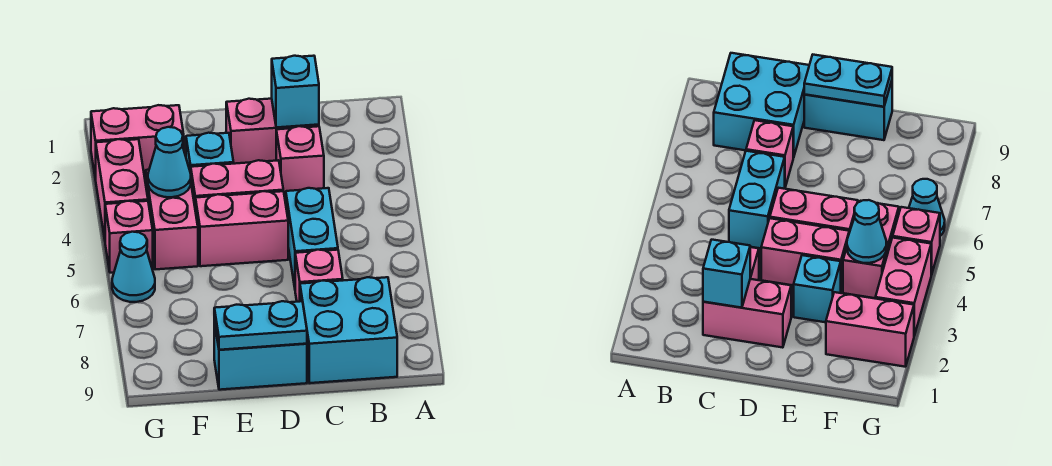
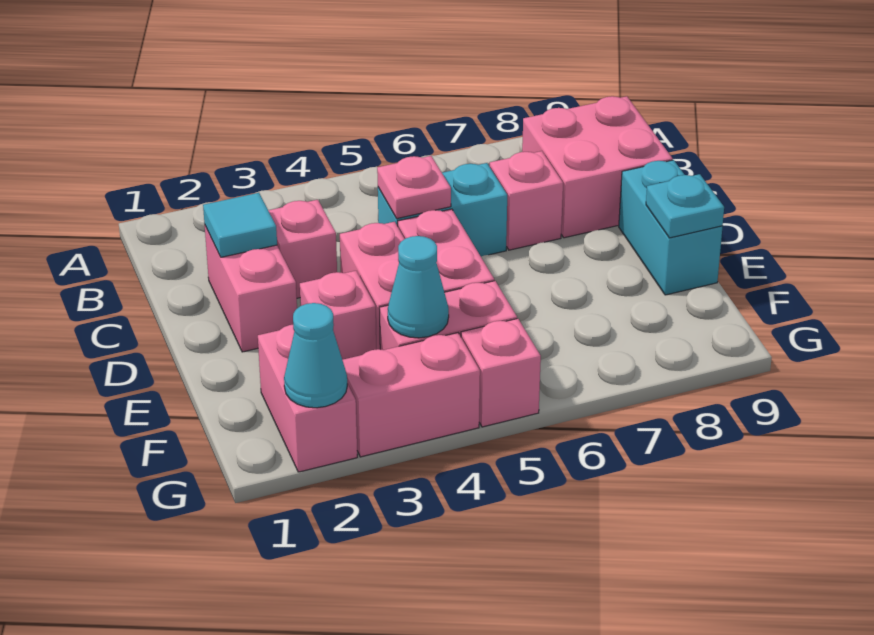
cyan 2x2 brick [300,277,397,383] -> pink 2x2 brick [522,96,673,238]
cyan 1x1 brick [272,56,319,128] -> cyan 1x1 tile [203,193,277,257]
none -> pink 1x1 plate [377,156,451,219]
cyan 1x2 plate [214,301,307,350] -> cyan 1x1 plate [646,174,724,238]
cyan 1x1 brick [186,133,234,173] -> pink 1x1 brick [300,271,376,360]
cyan 1x1 cone [112,232,155,302] -> cyan 1x1 cone moved to [284,303,347,408]

